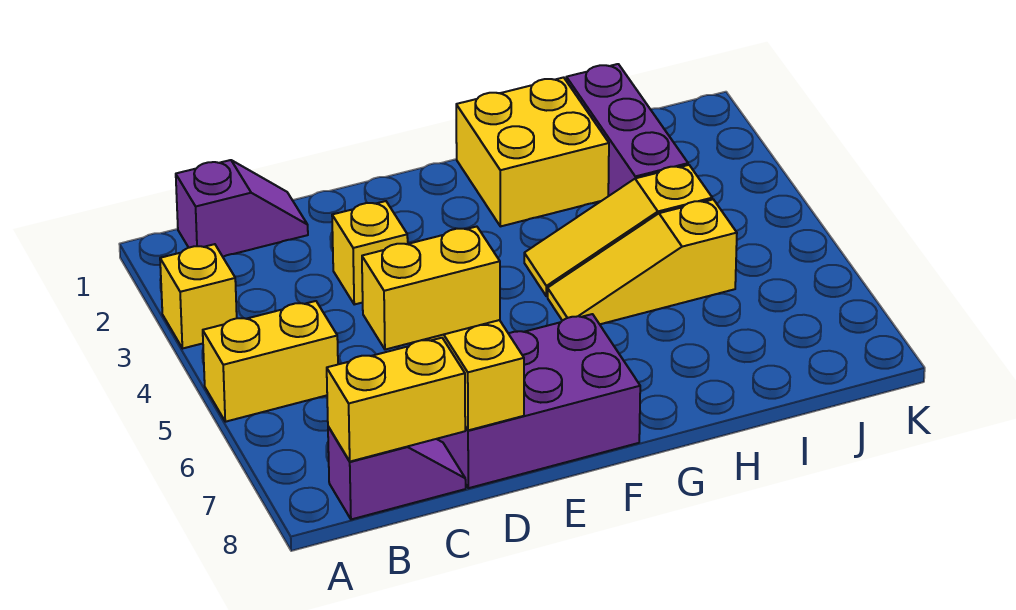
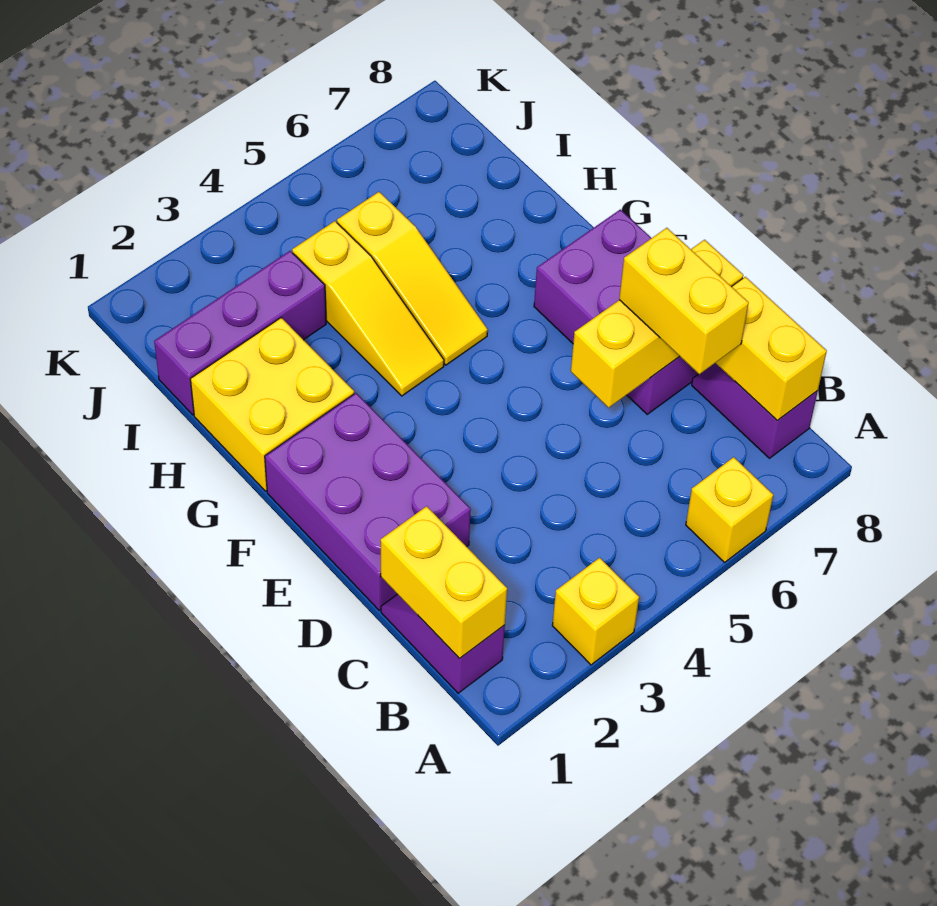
yellow 1x2 brick [203,301,338,422] -> yellow 1x2 brick moved to [381,506,507,659]
none -> purple 2x3 brick [265,393,471,610]
yellow 1x1 brick [332,201,408,304] -> yellow 1x1 brick moved to [686,457,773,562]

